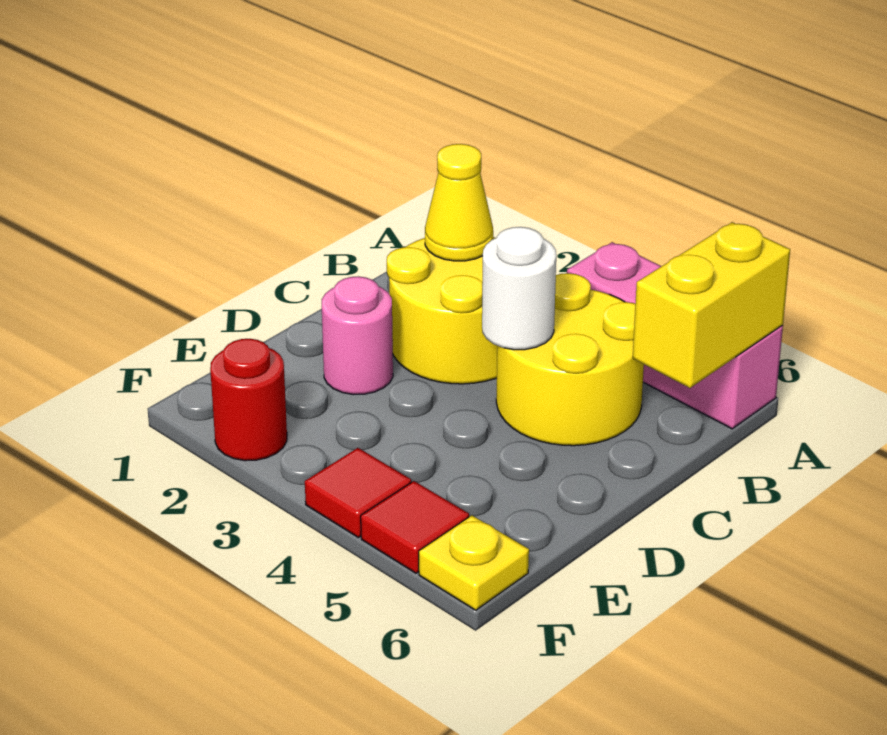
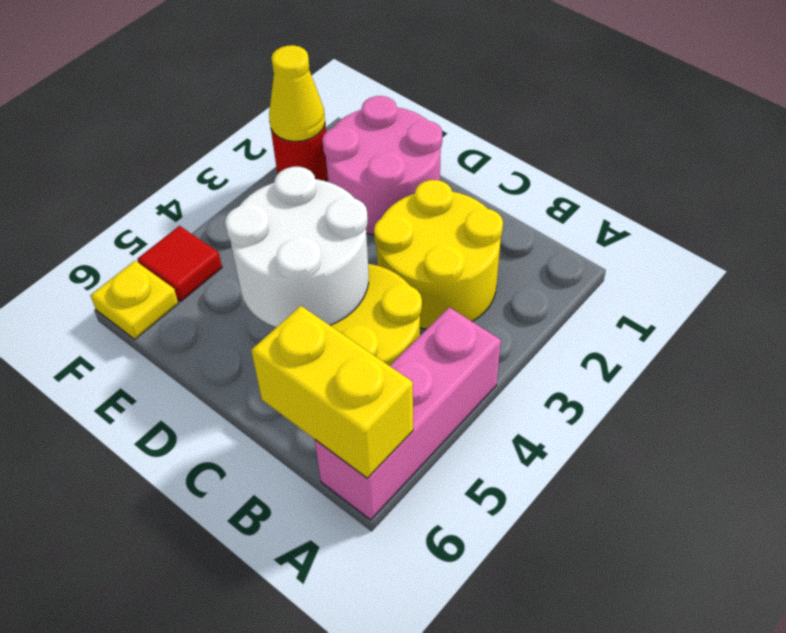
yellow 1x1 cone [425,144,493,261] -> yellow 1x1 cone moved to [269,45,325,141]
white 1x1 round brick [482,227,556,350] -> white 2x2 round brick [225,167,369,327]
pink 1x1 round brick [322,276,393,395] -> pink 2x2 round brick [322,96,442,235]
red 1x1 tile [305,448,411,538] -> none

